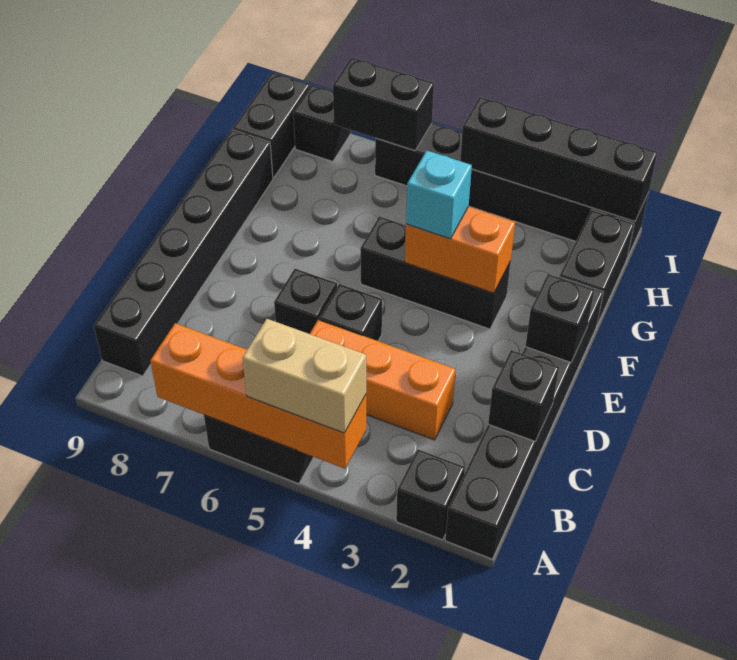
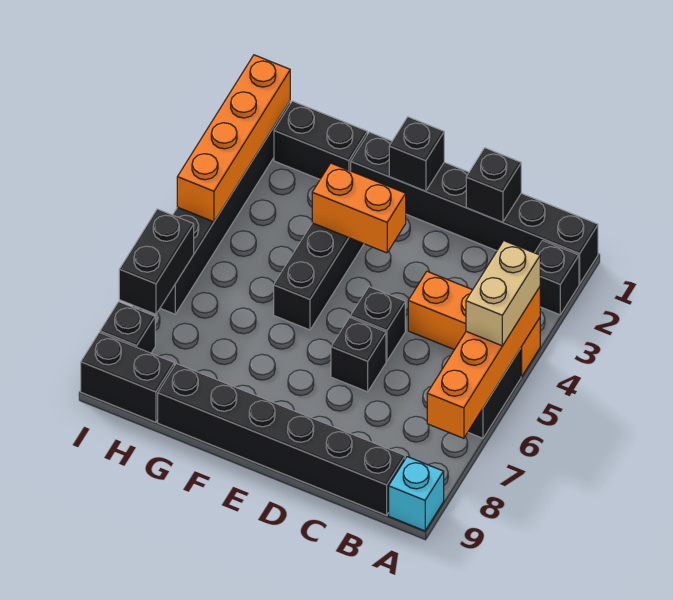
orange 1x3 brick [310,320,456,440] -> orange 1x3 brick turned to [408,271,540,377]
orange 1x2 brick [405,206,515,293] -> orange 1x2 brick turned to [312,163,406,253]
cyan 1x1 brick [406,151,472,239] -> cyan 1x1 brick moved to [389,457,444,531]
black 1x4 brick [460,97,657,221] -> orange 1x4 brick [177,55,290,222]

